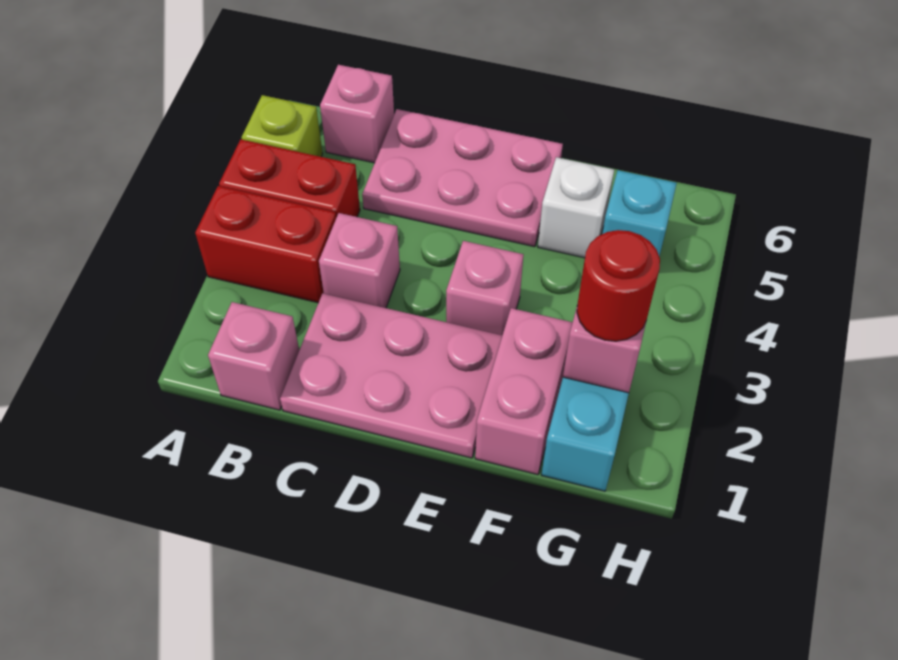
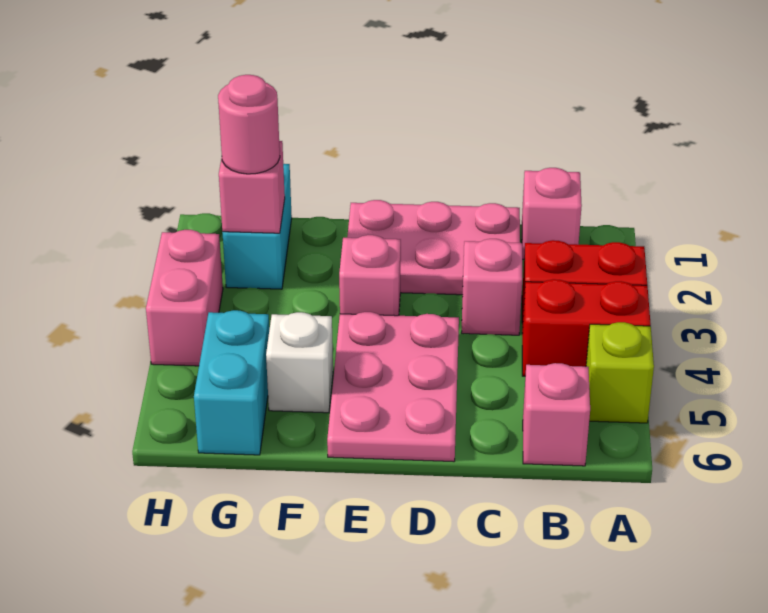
pink 2x3 plate [362,109,563,247] -> pink 2x3 plate turned to [327,312,459,462]
pink 1x2 brick [475,308,573,475] -> pink 1x2 brick moved to [146,230,223,366]
red 1x1 round brick [577,230,660,341] -> pink 1x1 round brick [218,75,280,174]
cyan 1x1 brick [602,170,677,256] -> cyan 1x2 brick [194,310,269,455]

